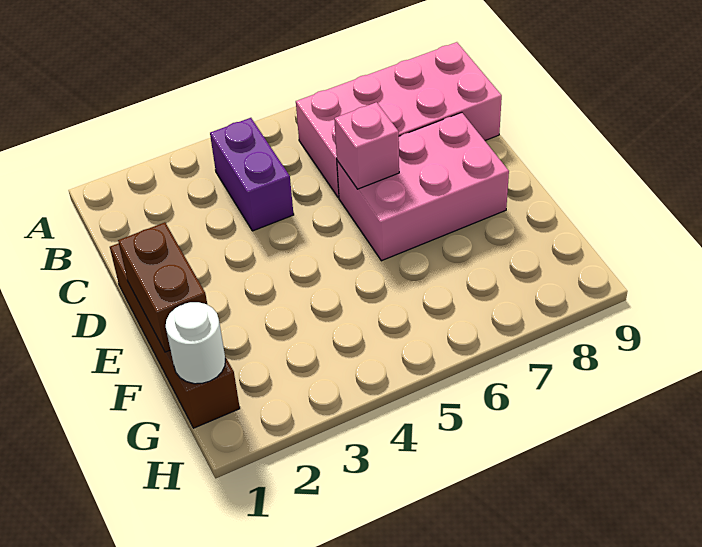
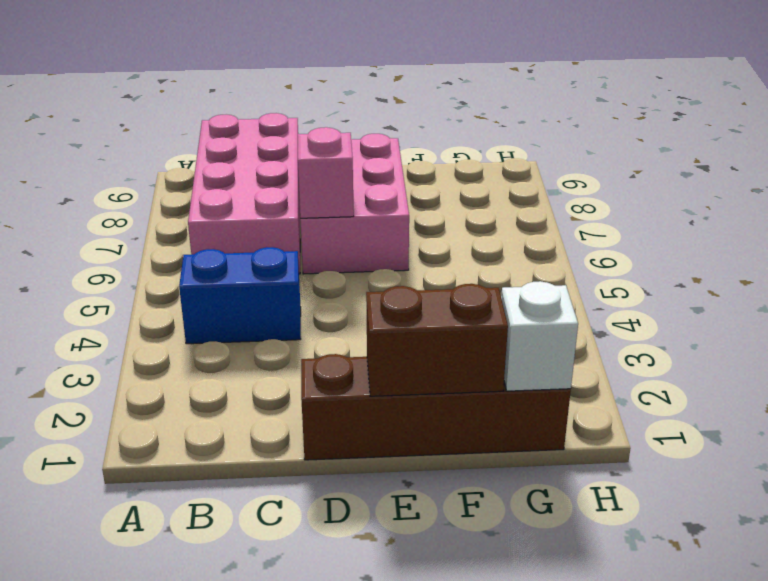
purple 1x2 brick [210,118,294,231] -> blue 1x2 brick [179,247,301,344]
white 1x1 round brick [166,302,225,384] -> white 1x1 brick [501,281,578,391]

